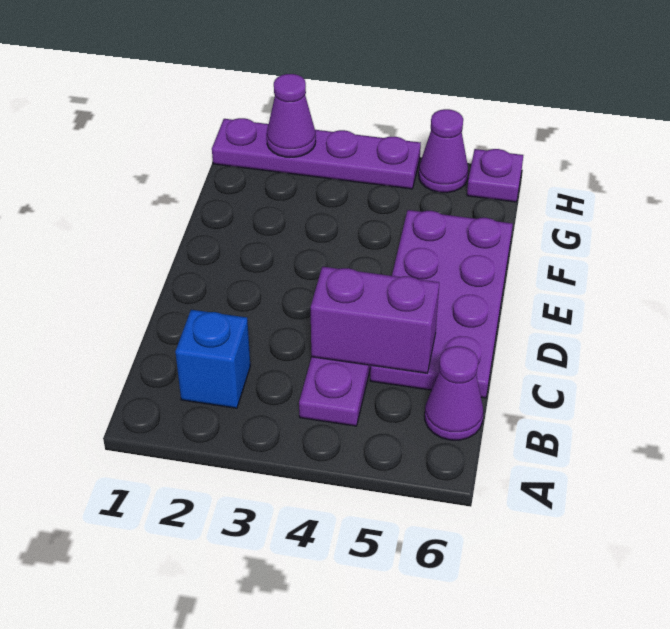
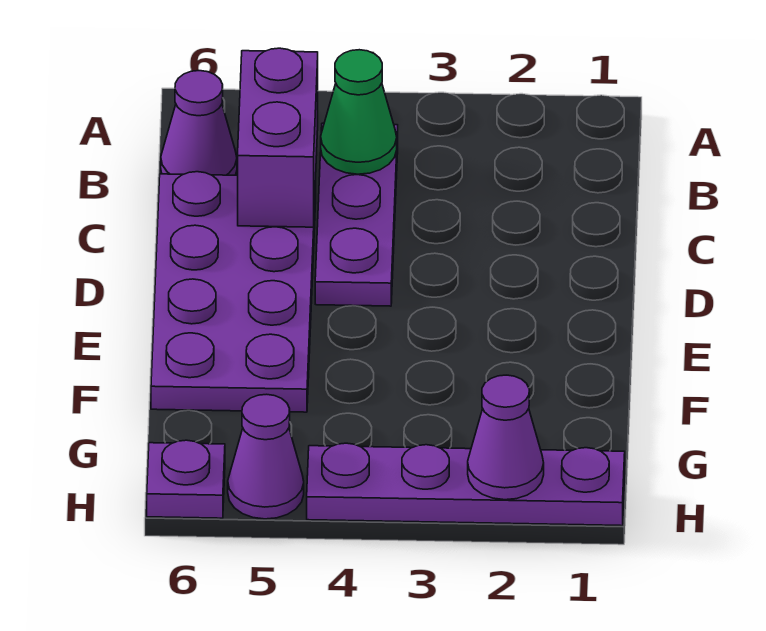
blue 1x1 brick [175,310,250,408] -> none
none -> green 1x1 cone [321,50,397,174]
purple 1x2 brick [311,267,439,373] -> purple 1x2 brick turned to [238,48,318,227]

